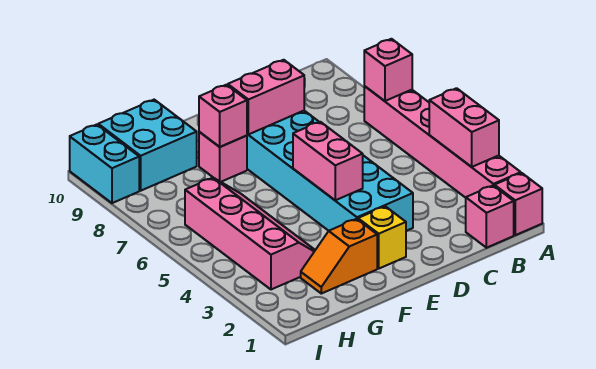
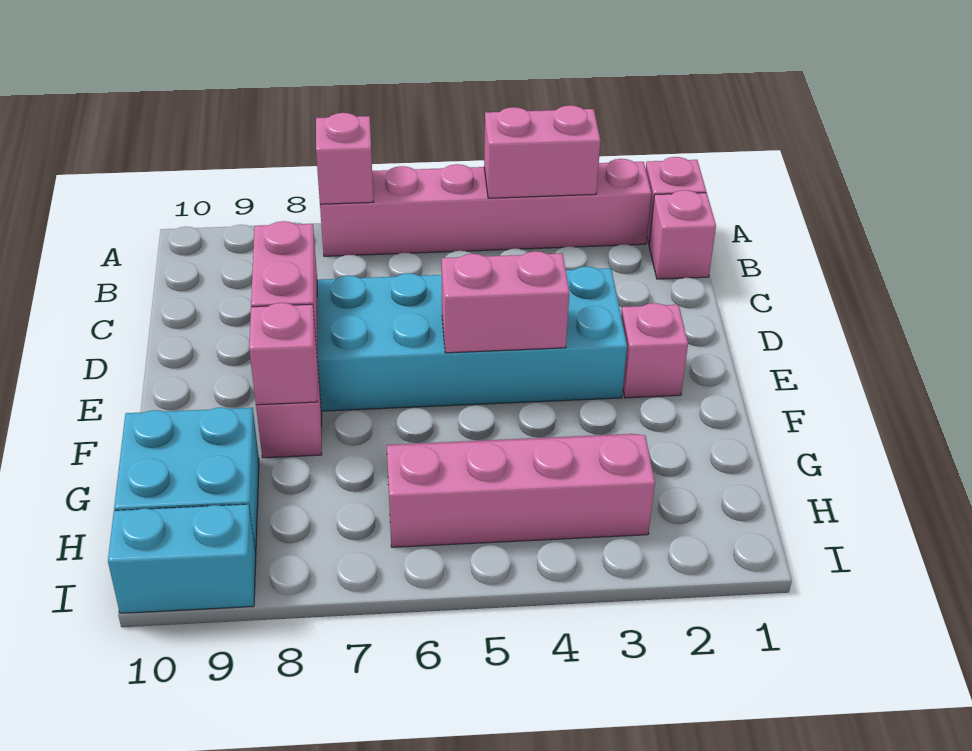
yellow 1x1 brick [358,206,406,268] -> pink 1x1 brick [621,303,688,398]
orange 1x2 slope [301,219,377,294] -> none

